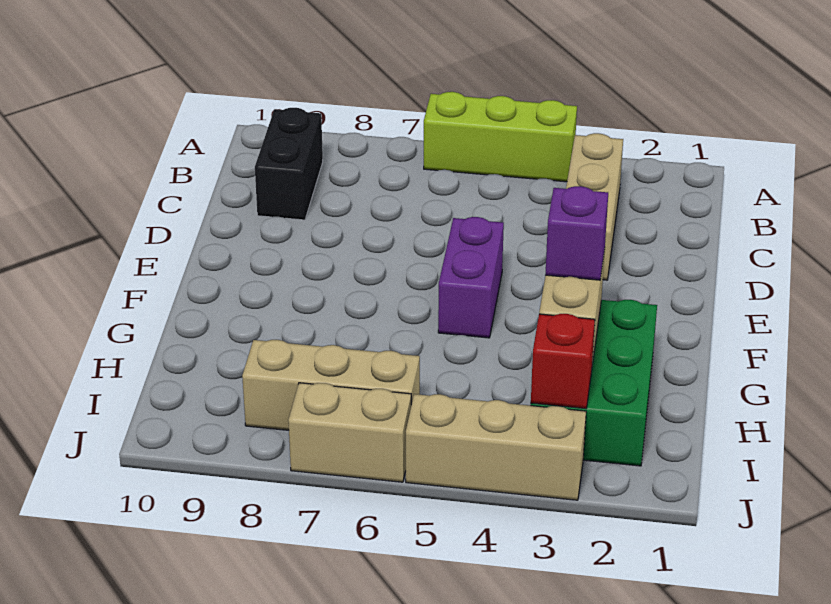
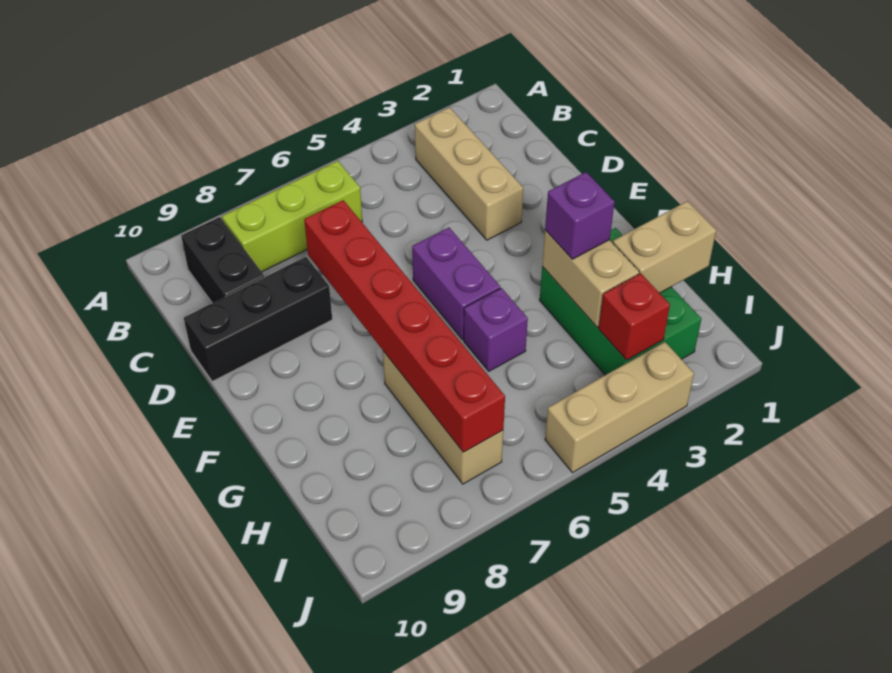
lime 1x3 brick [424,92,577,182] -> lime 1x3 brick moved to [222,161,362,272]
none -> red 1x6 brick [304,200,505,452]
none -> black 1x3 brick [184,257,332,381]
none -> purple 1x1 brick [464,288,528,371]
tan 1x3 brick [242,340,420,430] -> tan 1x3 brick turned to [383,351,503,484]
tan 1x2 brick [288,383,411,482] -> tan 1x2 brick moved to [613,201,716,293]

